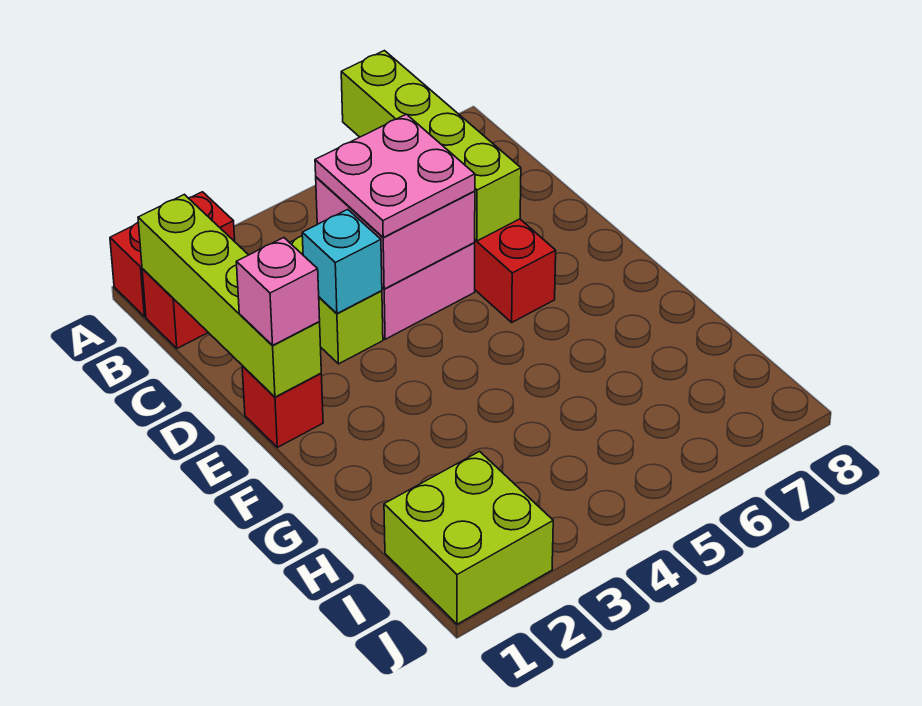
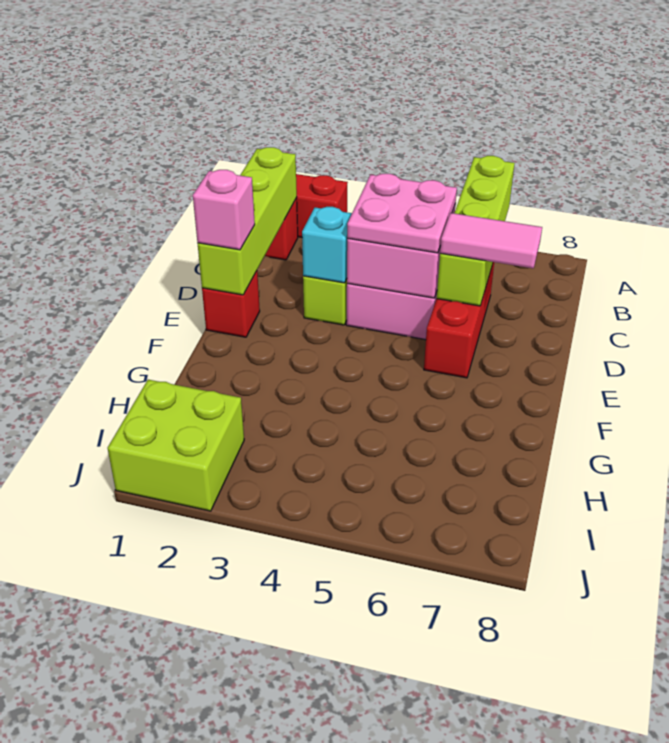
none -> pink 1x2 tile [440,213,542,268]

